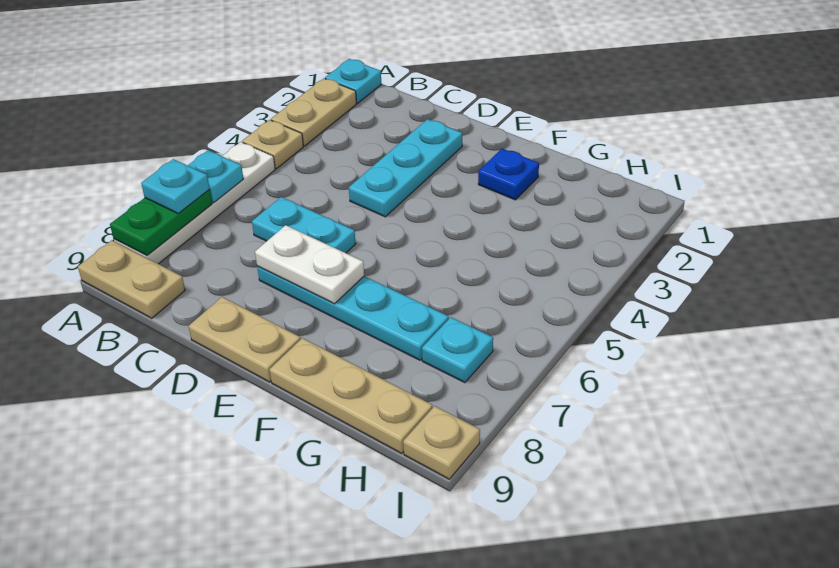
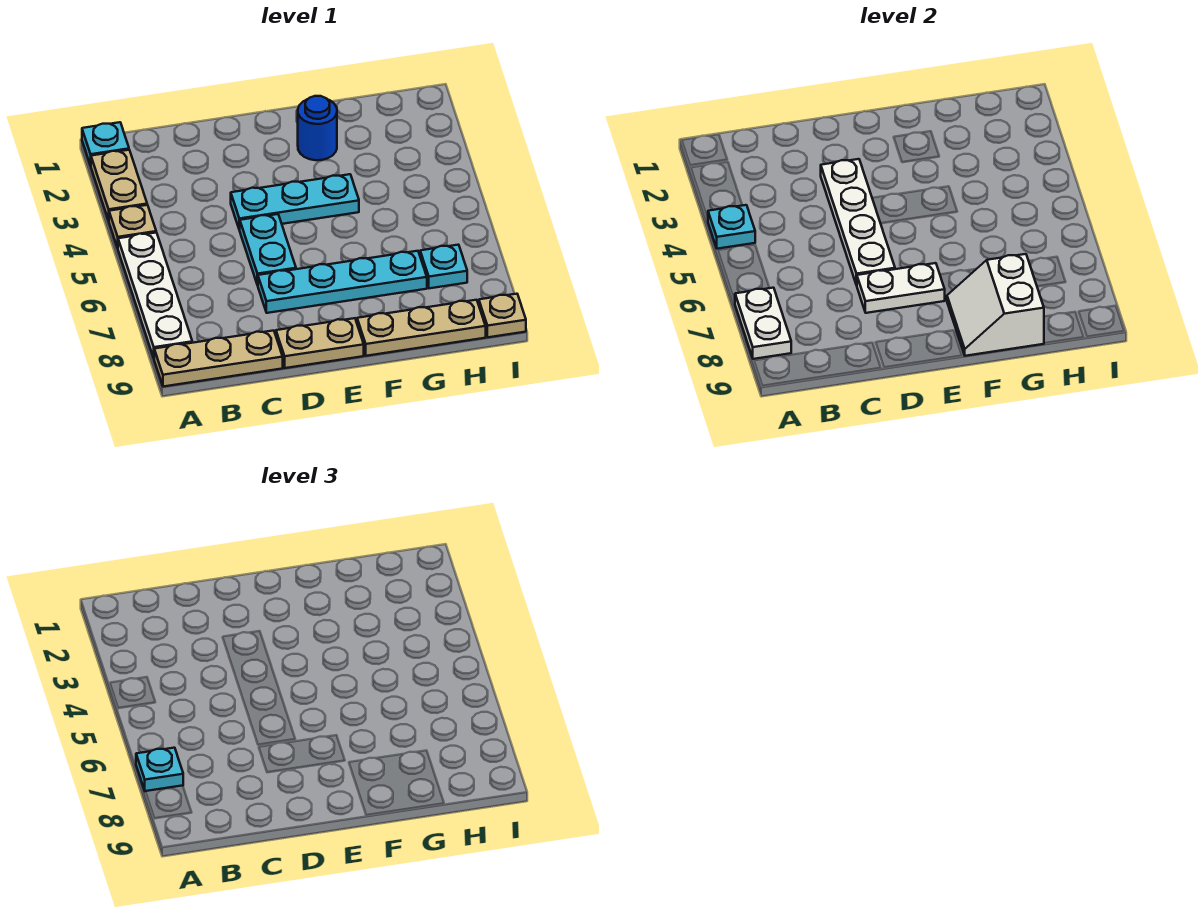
cyan 1x1 plate [188,150,243,202] -> cyan 1x1 plate moved to [708,205,755,249]
green 1x2 plate [110,190,212,256] -> white 1x2 plate [735,288,791,359]
tan 1x2 plate [78,240,185,318] -> tan 1x3 plate [154,331,283,387]
cyan 1x2 plate [252,197,356,253] -> cyan 1x2 plate turned to [240,214,296,285]
cyan 1x3 plate [349,119,462,217] -> cyan 1x3 plate turned to [231,174,359,230]
none -> white 1x4 plate [821,159,895,285]
blue 1x1 plate [478,149,539,200] -> blue 1x1 round brick [298,96,337,160]
none -> white 2x2 slope [947,254,1044,356]

